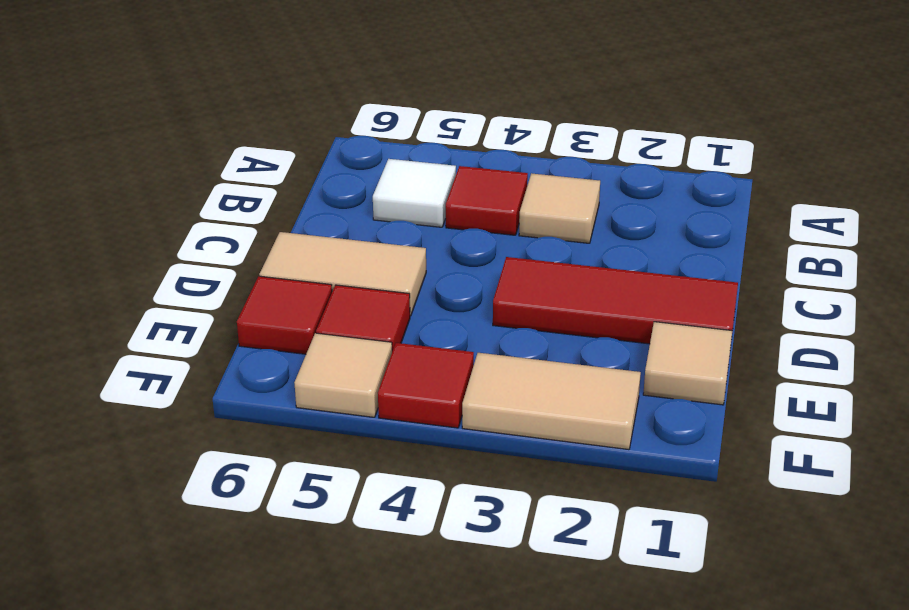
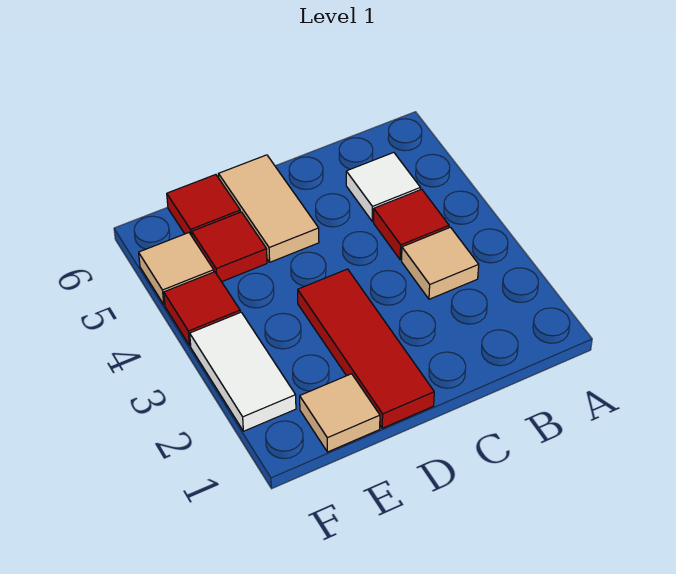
tan 1x2 tile [462,353,641,450] -> white 1x2 tile [190,312,296,431]

